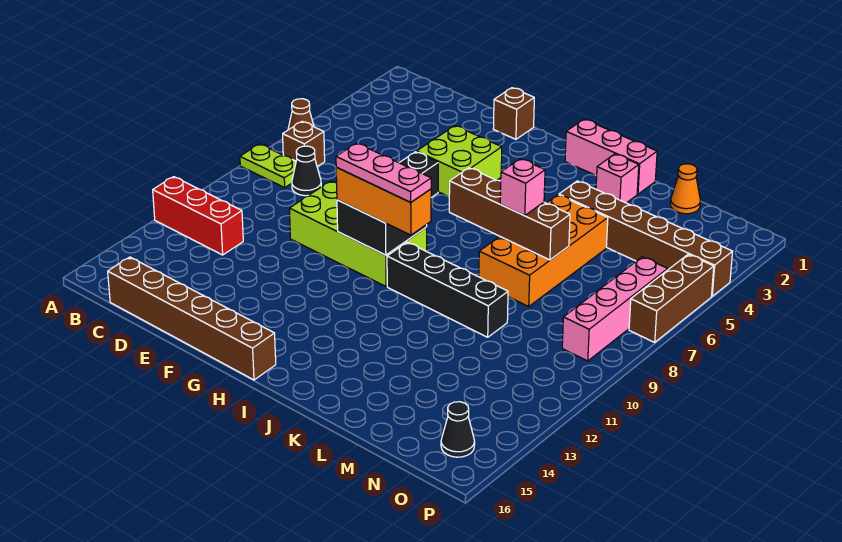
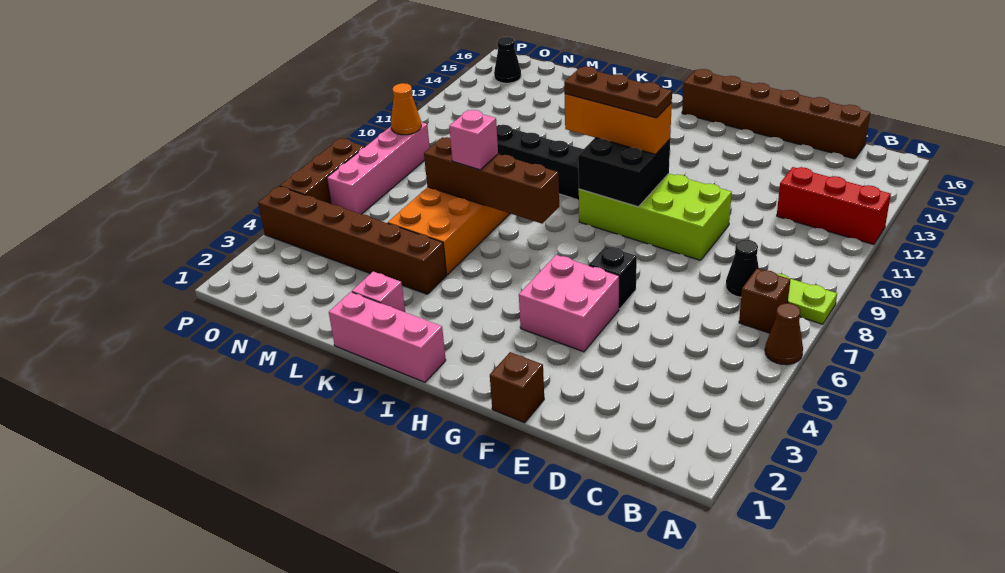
lime 2x2 brick [417,126,502,197] -> pink 2x2 brick [519,255,619,352]
pink 1x3 plate [336,143,431,202] -> brown 1x3 plate [564,66,672,118]
orange 1x1 cone [670,164,701,214] -> orange 1x1 cone moved to [391,83,421,135]

